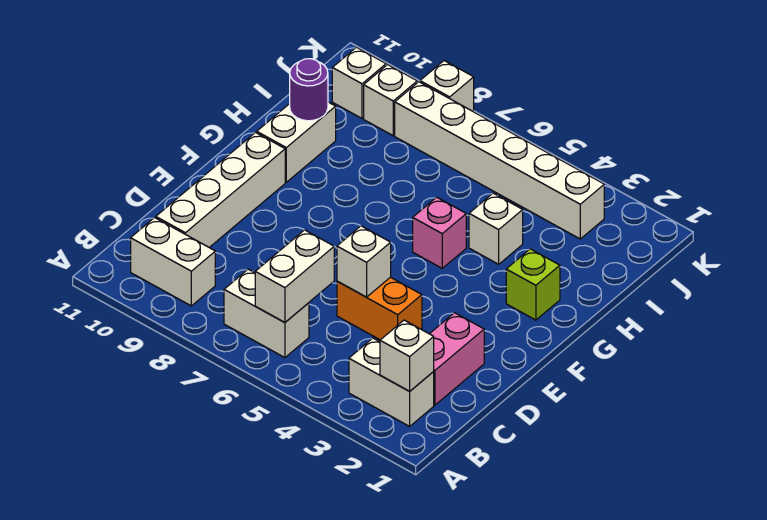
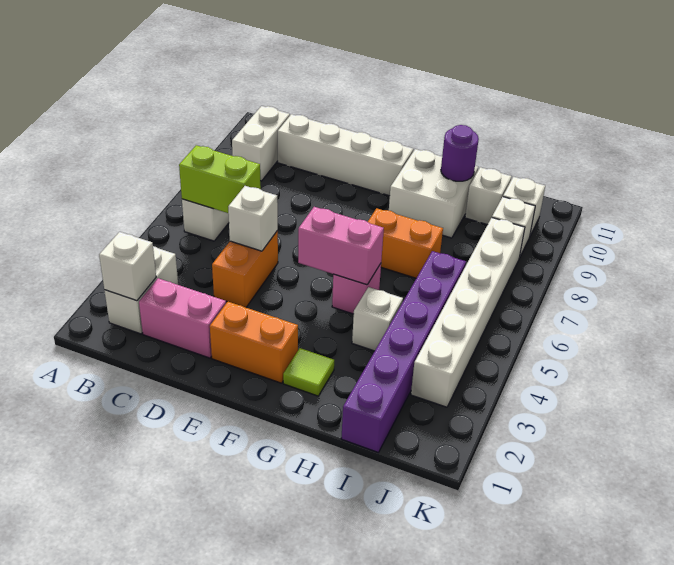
white 1x2 brick [255,230,334,322] -> lime 1x2 brick [179,145,261,213]
none -> orange 1x2 brick [210,302,298,383]
none -> pink 1x2 brick [298,207,384,285]
lime 1x1 brick [506,249,560,320] -> lime 1x1 tile [283,348,334,396]
none -> orange 1x2 brick [368,208,443,278]
white 1x2 brick [257,102,336,182] -> white 2x2 brick [389,149,478,238]
none -> purple 1x6 brick [341,251,466,452]
white 1x1 brick [420,61,474,112] -> white 1x1 brick moved to [465,167,512,225]

